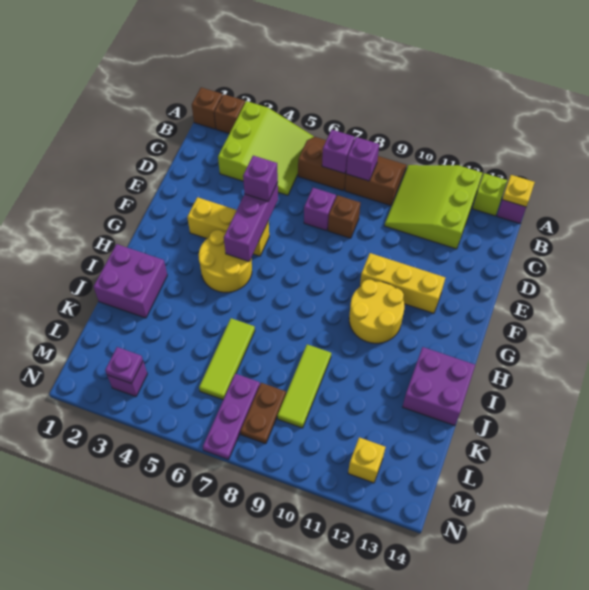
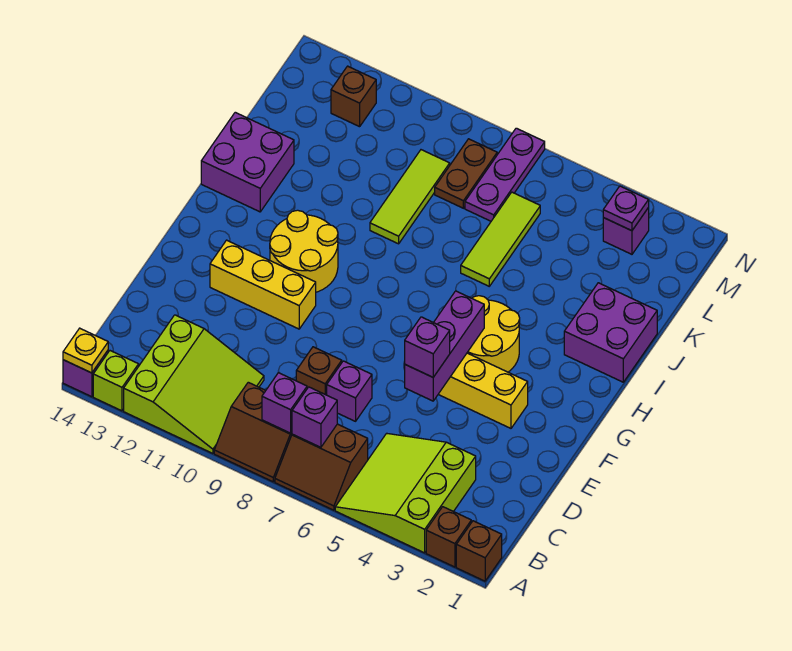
yellow 1x1 brick [348,437,385,483] -> brown 1x1 brick [331,66,376,127]

